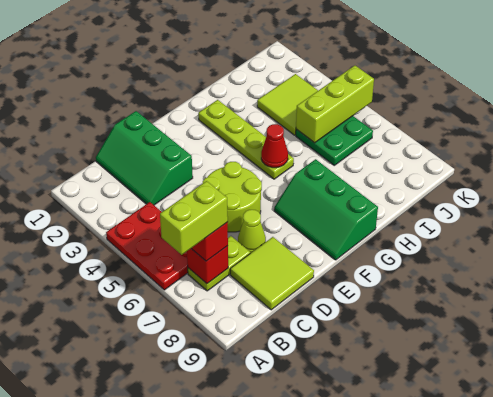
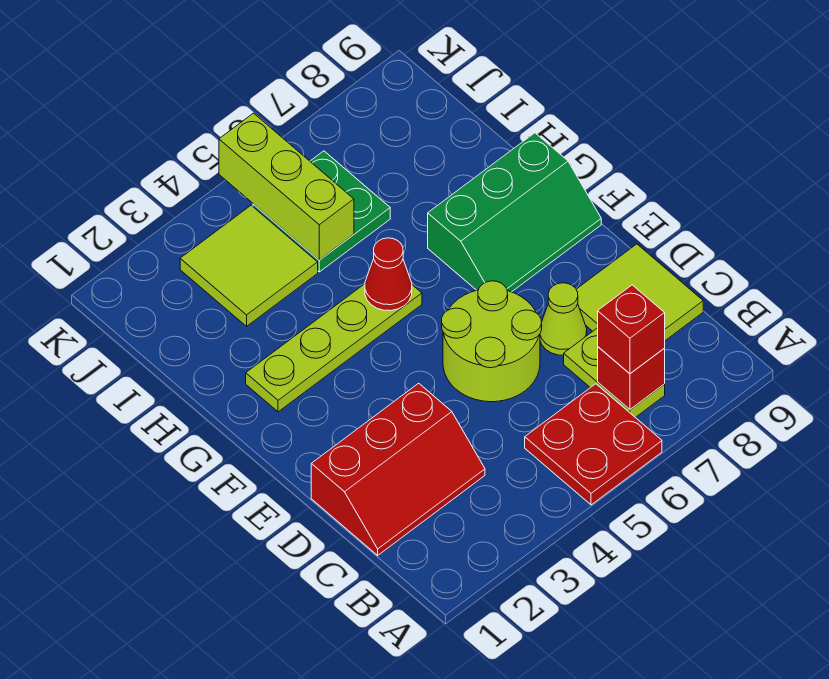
red 2x3 plate [106,202,188,290] -> red 2x2 plate [525,384,662,505]
lime 1x2 brick [160,181,228,255] -> none
green 2x3 slope [96,111,193,205] -> red 2x3 slope [311,383,485,555]

